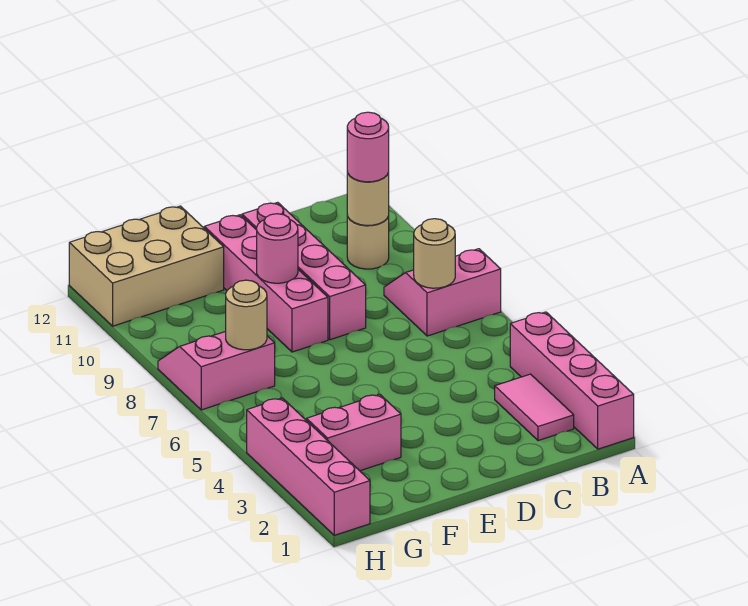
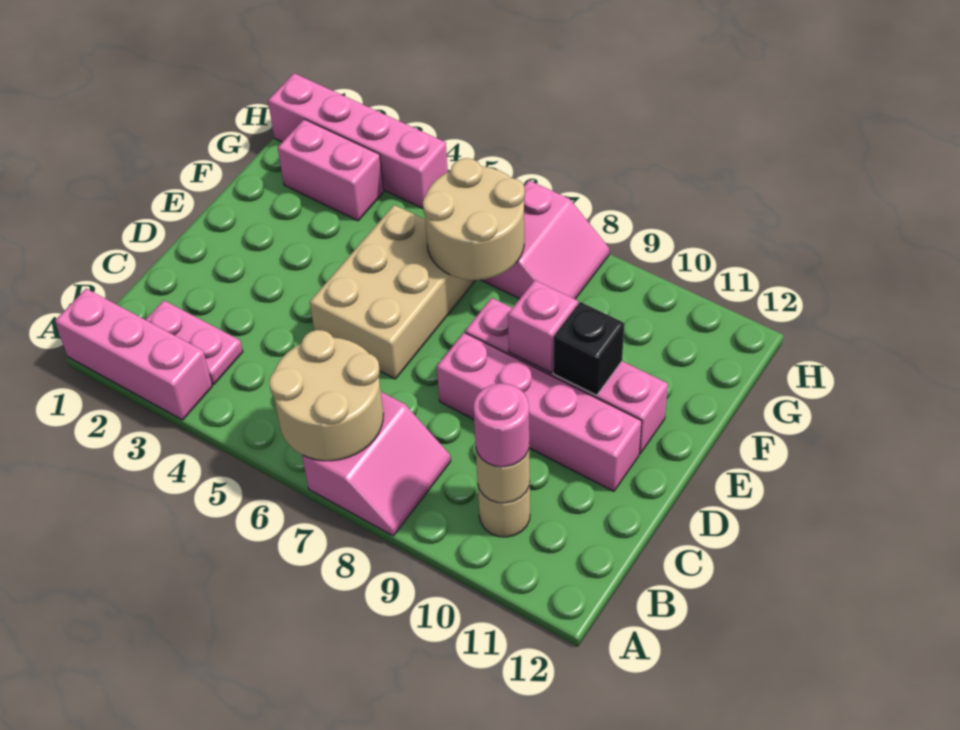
pink 1x4 brick [510,312,634,449] -> pink 1x3 brick [55,289,212,420]
pink 1x2 tile [495,374,574,441] -> pink 1x2 plate [146,300,243,385]
tan 1x1 round brick [414,219,455,288] -> tan 2x2 round brick [269,330,383,461]
pink 1x1 round brick [257,214,298,283] -> pink 1x1 brick [508,280,578,373]
none -> black 1x1 brick [553,302,624,395]
pink 1x2 brick [306,394,401,471] -> pink 1x2 brick turned to [278,119,384,221]
tan 2x3 brick [69,206,224,326] -> tan 2x3 brick moved to [310,205,476,379]
tan 1x1 round brick [226,280,267,350] -> tan 2x2 round brick [423,158,525,280]

